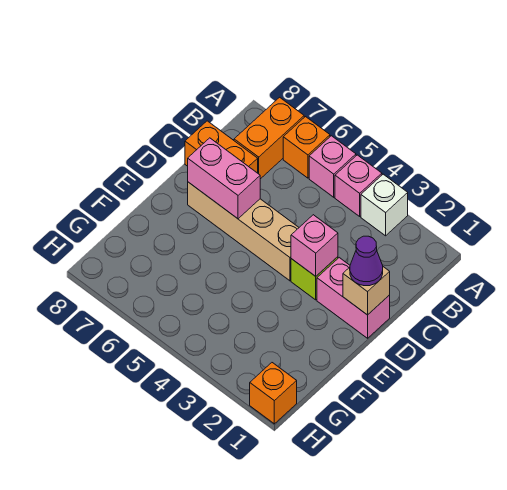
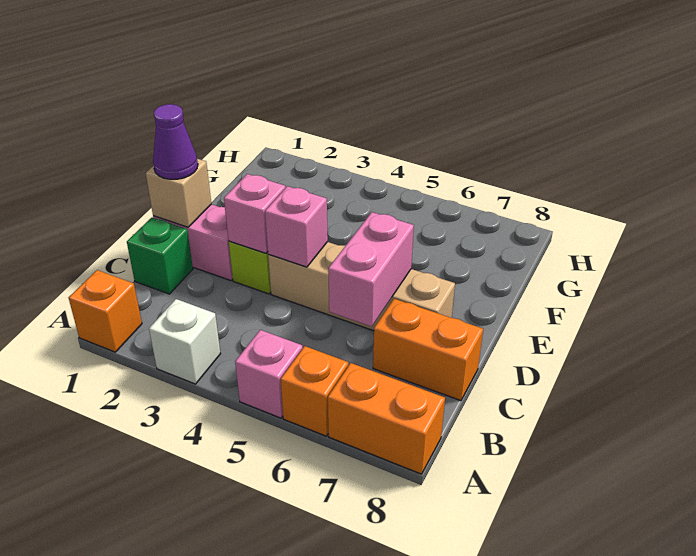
pink 1x1 brick [335,155,382,216] -> pink 1x1 brick moved to [265,186,328,267]
orange 1x2 brick [234,97,304,179] -> orange 1x2 brick turned to [328,363,445,474]
none -> green 1x1 brick [127,217,193,294]
pink 1x2 brick [188,138,260,219] -> pink 1x2 brick turned to [328,212,414,327]
orange 1x1 brick [250,363,297,424] -> orange 1x1 brick moved to [69,270,142,352]

